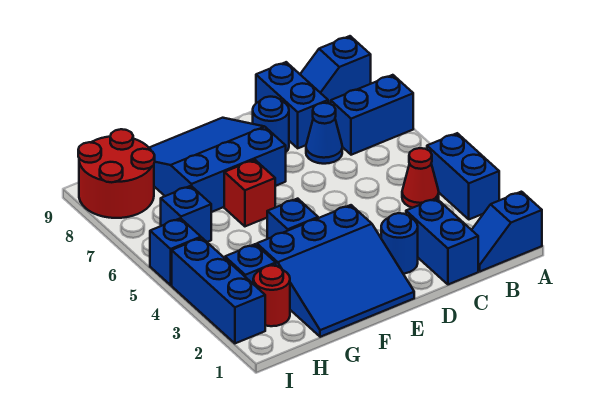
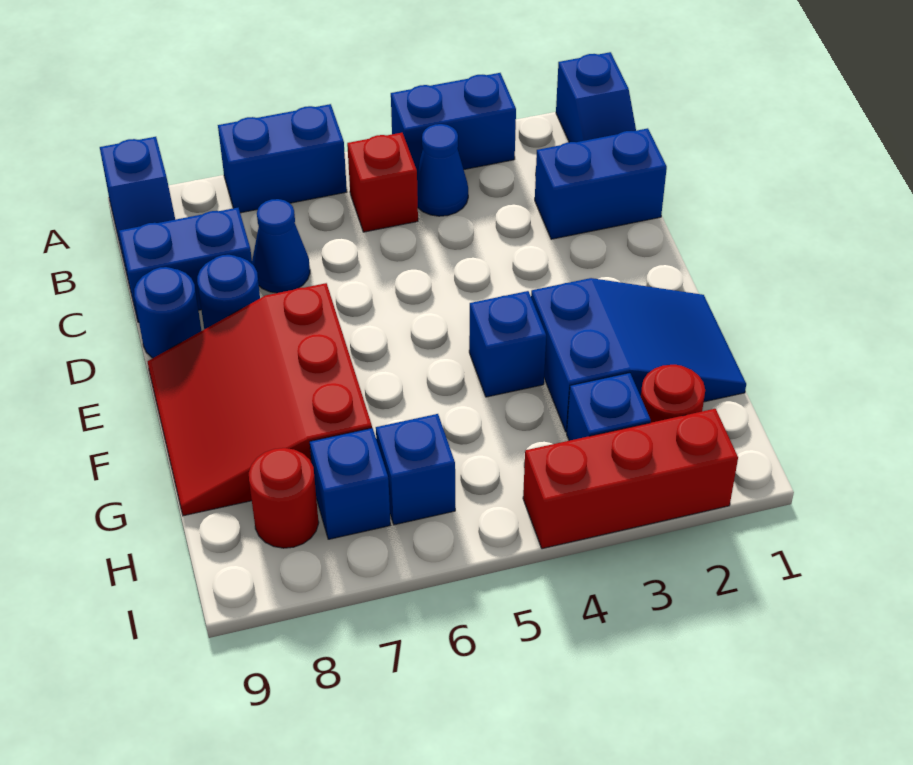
blue 1x2 brick [331,75,413,155] -> blue 1x2 brick turned to [218,104,347,213]
red 1x1 cone [402,148,439,208] -> blue 1x1 cone [417,124,468,216]
blue 1x1 round brick [381,213,418,274] -> blue 1x1 round brick moved to [134,267,201,358]
blue 3x3 slope [257,205,414,337] -> blue 2x3 slope [531,278,746,432]
blue 3x3 slope [149,118,286,212] -> red 3x3 slope [148,283,372,516]
red 1x1 brick [224,160,275,226] -> red 1x1 brick moved to [347,133,418,232]
red 2x2 round brick [78,129,155,218] -> red 1x1 round brick [249,448,319,548]
blue 1x3 brick [172,238,265,343] -> red 1x3 brick [523,409,738,549]
blue 1x1 brick [150,218,201,285] -> blue 1x1 brick moved to [310,428,390,539]

